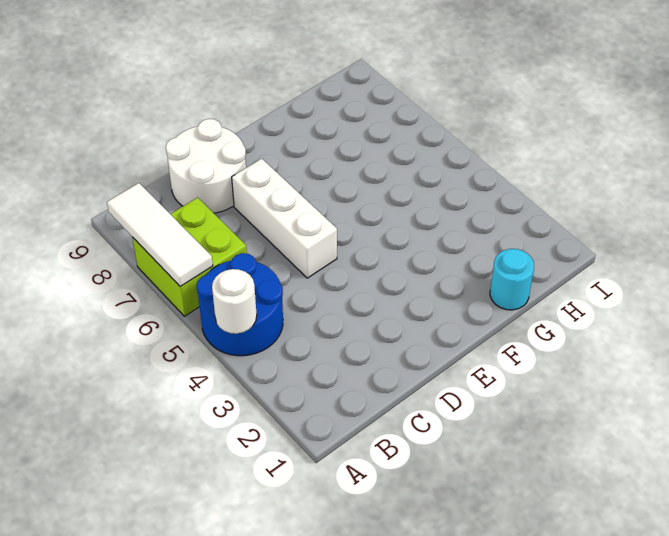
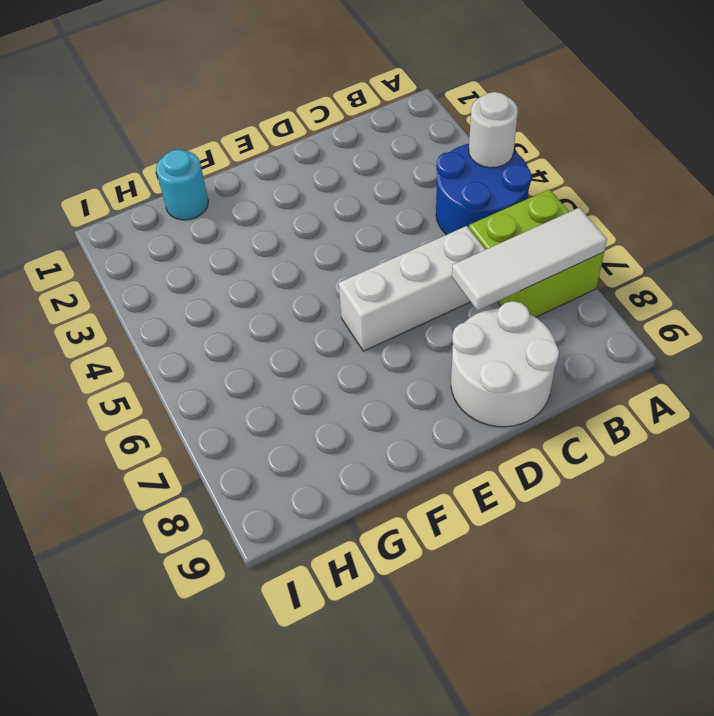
white 1x3 tile [107,183,213,287] -> white 1x3 tile turned to [452,208,607,311]
white 1x3 brick [232,159,337,278] -> white 1x3 brick turned to [339,226,486,351]

